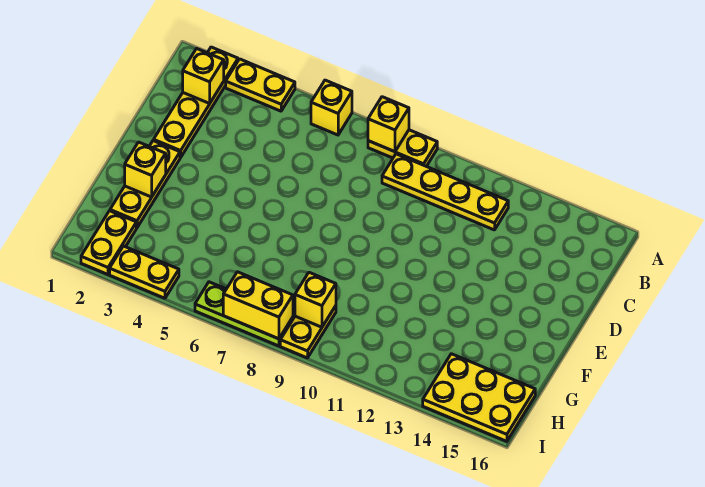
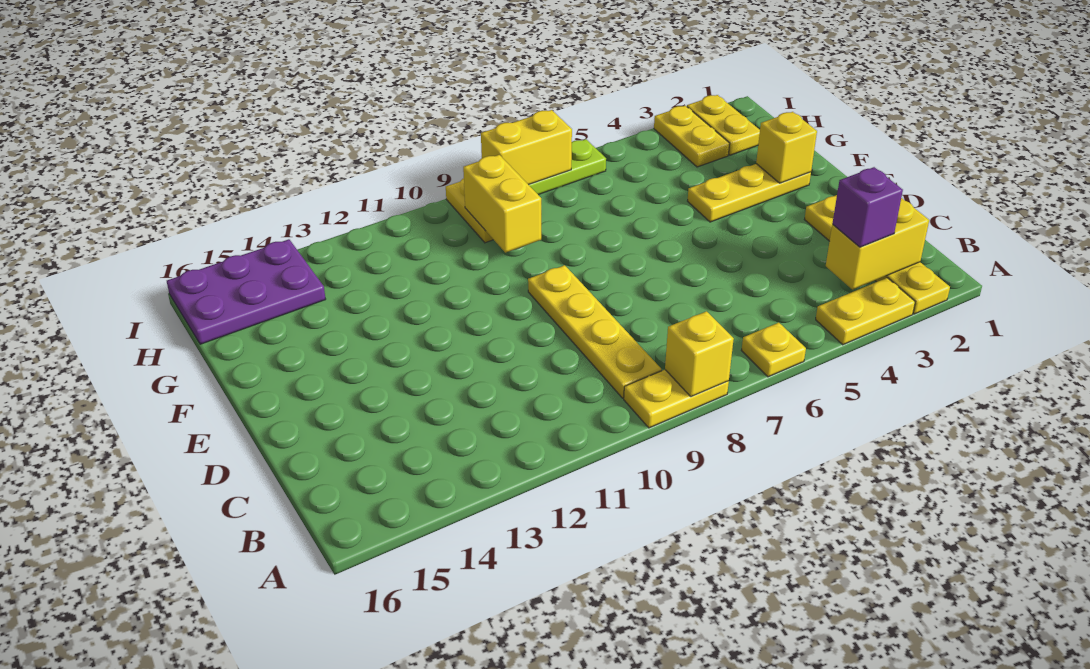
yellow 1x1 brick [311,80,352,135] -> yellow 1x1 plate [741,322,806,377]
yellow 1x1 brick [183,49,224,104] -> yellow 1x2 brick [826,198,929,290]
none -> purple 1x1 brick [832,167,903,247]
yellow 1x4 plate [382,154,508,230] -> yellow 1x4 plate turned to [528,265,662,398]
yellow 1x3 plate [110,141,180,228] -> yellow 1x3 plate turned to [688,164,811,222]
yellow 1x1 brick [295,272,336,327] -> yellow 1x2 brick [463,155,541,253]
yellow 2x3 plate [423,354,535,441] -> purple 2x3 plate [167,239,326,344]
yellow 1x2 plate [110,246,179,298] -> yellow 1x2 plate turned to [654,106,730,167]

